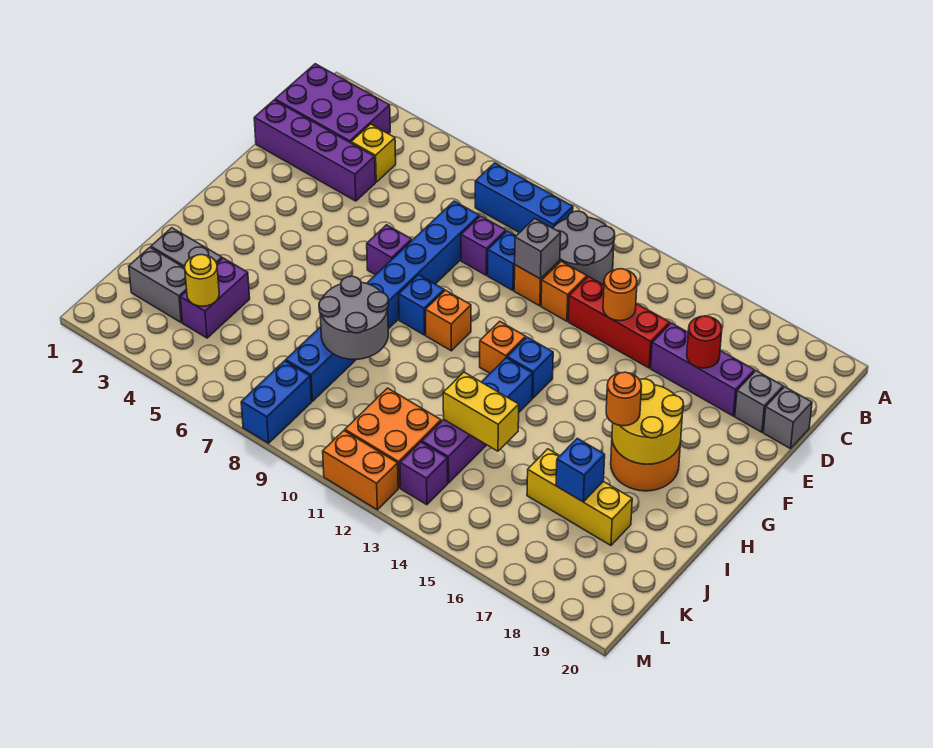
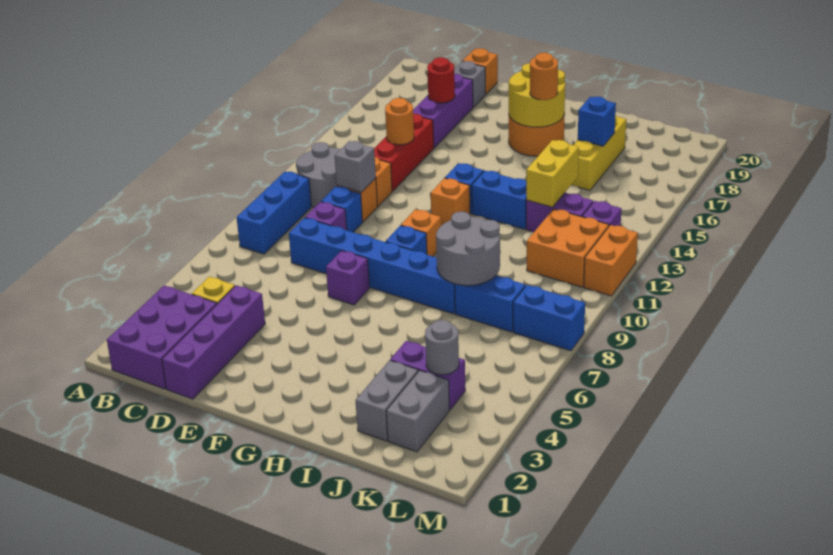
grey 1x1 brick [763,387,812,449] -> orange 1x1 brick [463,48,498,94]
yellow 1x1 round brick [185,255,219,306] -> grey 1x1 round brick [425,320,459,375]

